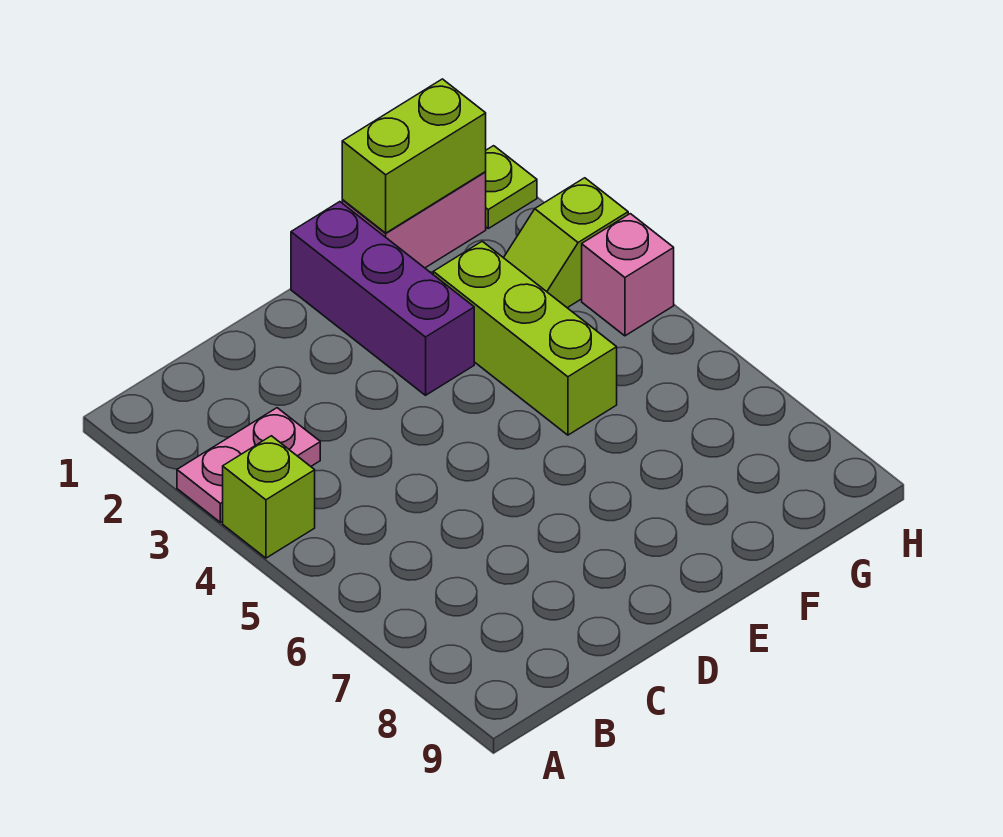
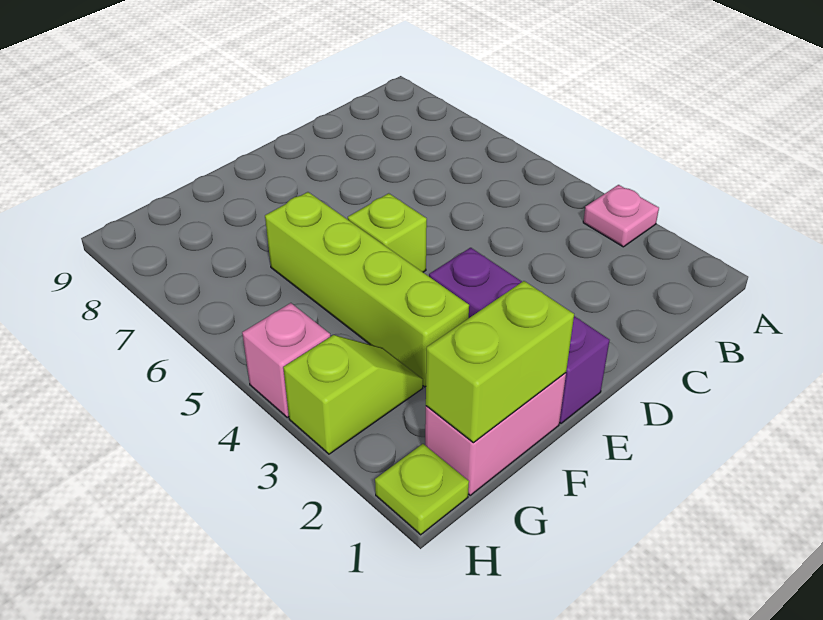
pink 1x2 plate [177,408,320,522] -> pink 1x1 plate [583,185,659,247]
lime 1x1 brick [223,436,315,558] -> lime 1x1 brick moved to [348,193,427,272]
lime 1x3 brick [433,241,617,435] -> lime 1x4 brick [265,192,469,387]

